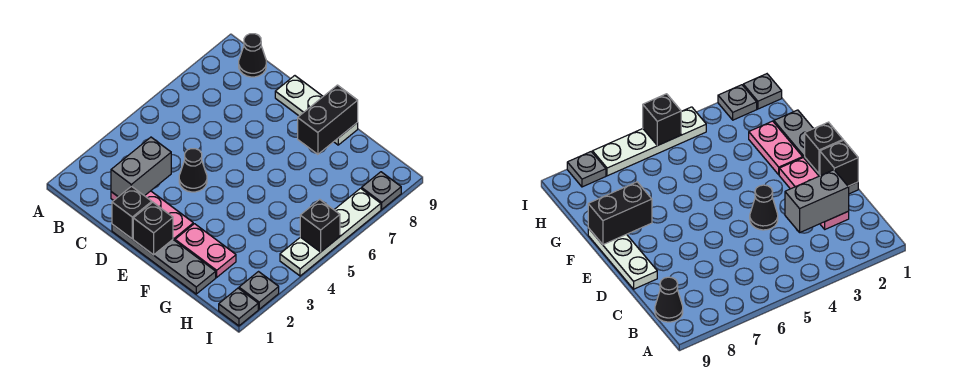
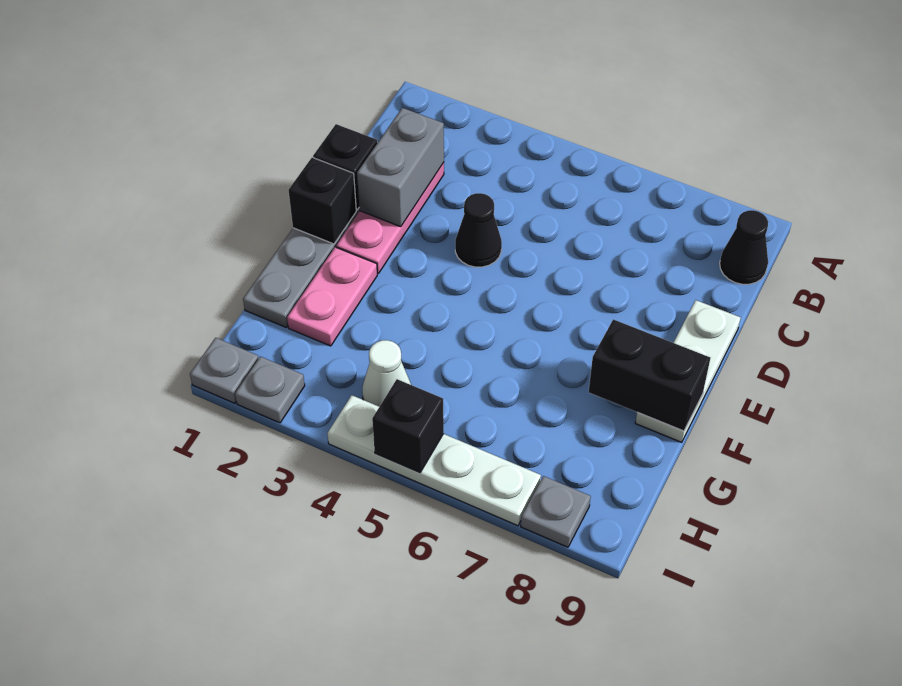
grey 1x2 brick [111,137,171,197] -> grey 1x2 brick turned to [357,108,444,227]
none -> white 1x1 cone [362,340,411,407]

